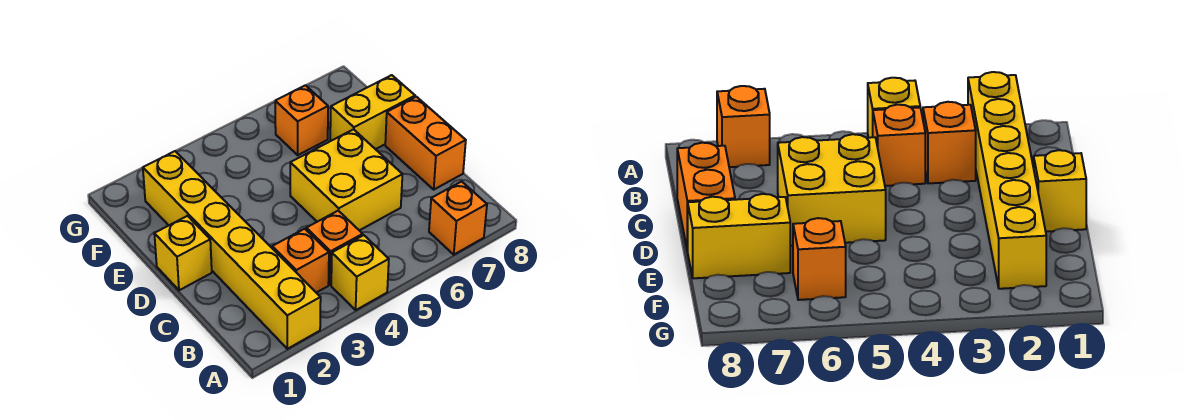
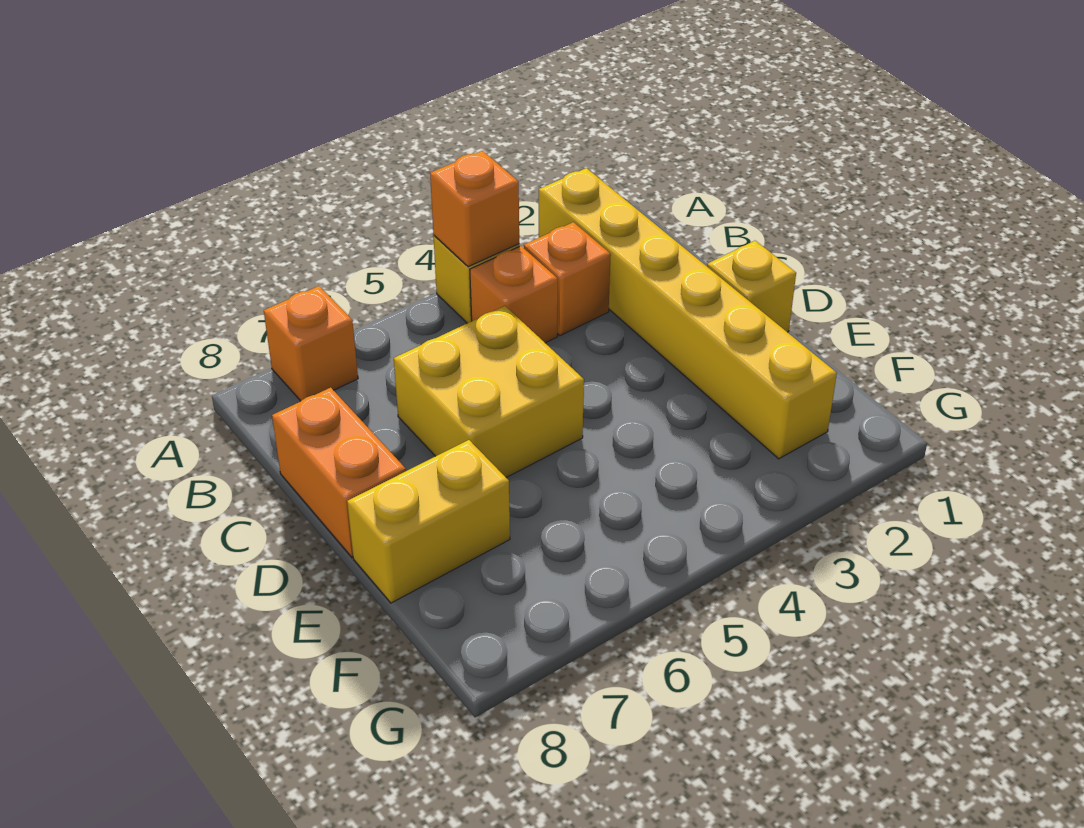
orange 1x1 brick [275,85,328,155] -> orange 1x1 brick moved to [430,151,519,267]

